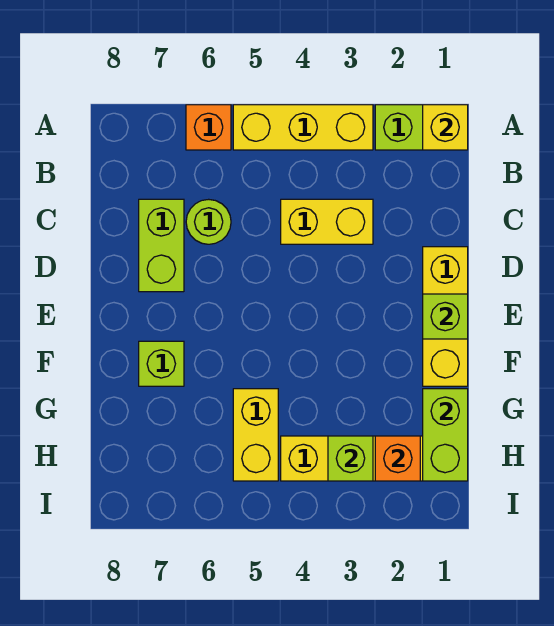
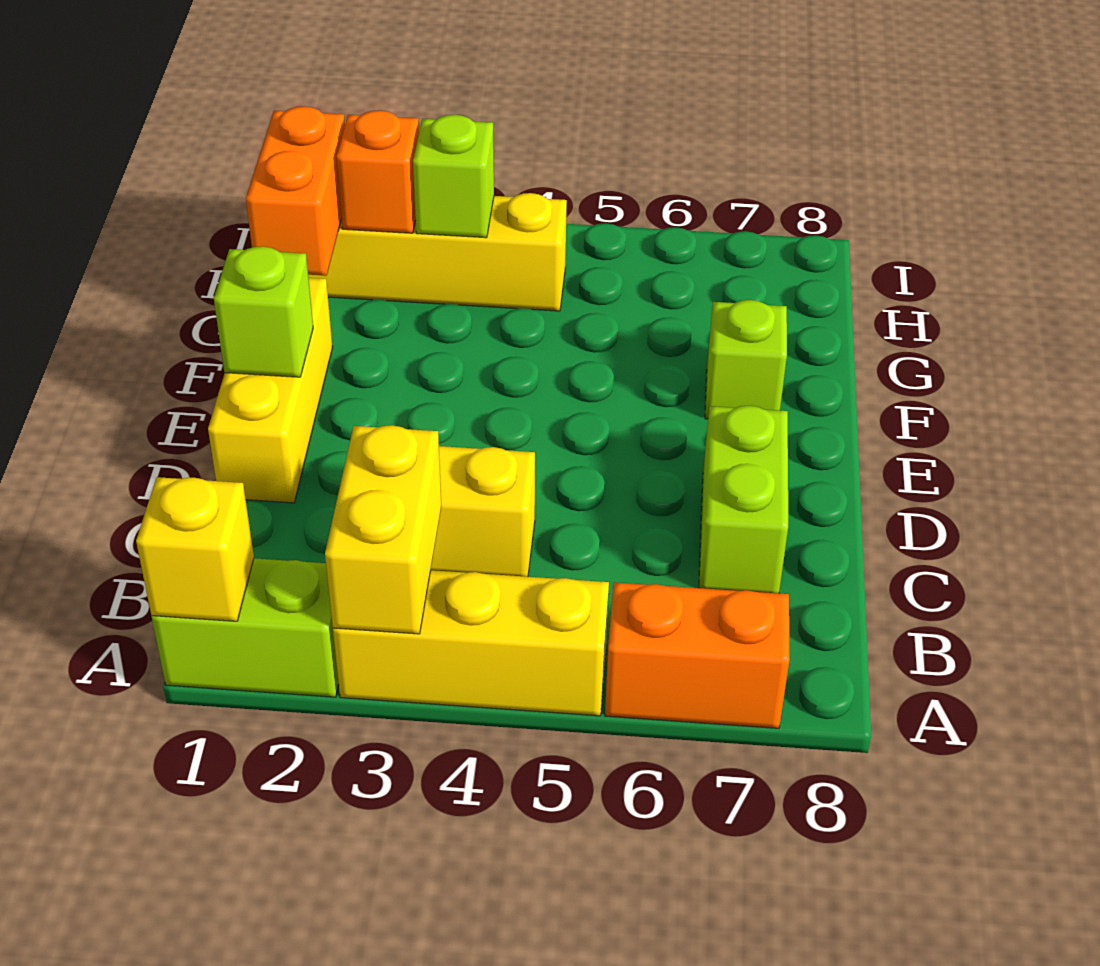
orange 1x1 brick [186,105,231,150] -> orange 1x2 brick [605,582,790,728]
lime 1x1 round brick [186,199,231,244] -> none
lime 1x2 brick [423,389,468,481] -> orange 1x2 brick [246,106,345,276]
yellow 1x2 brick [233,389,278,481] -> yellow 1x2 brick moved to [325,425,441,634]

